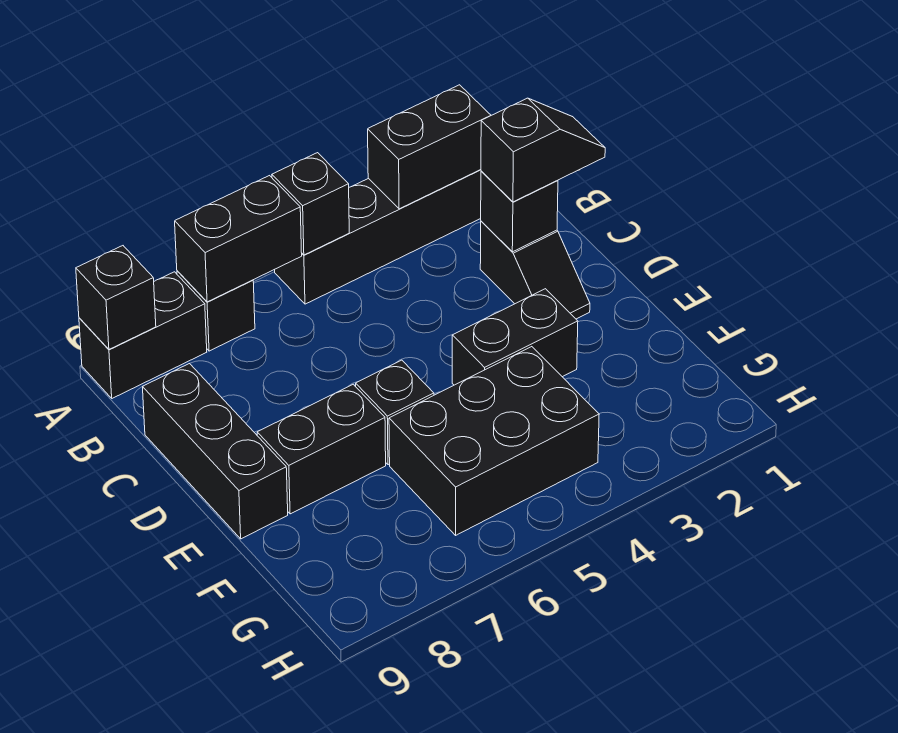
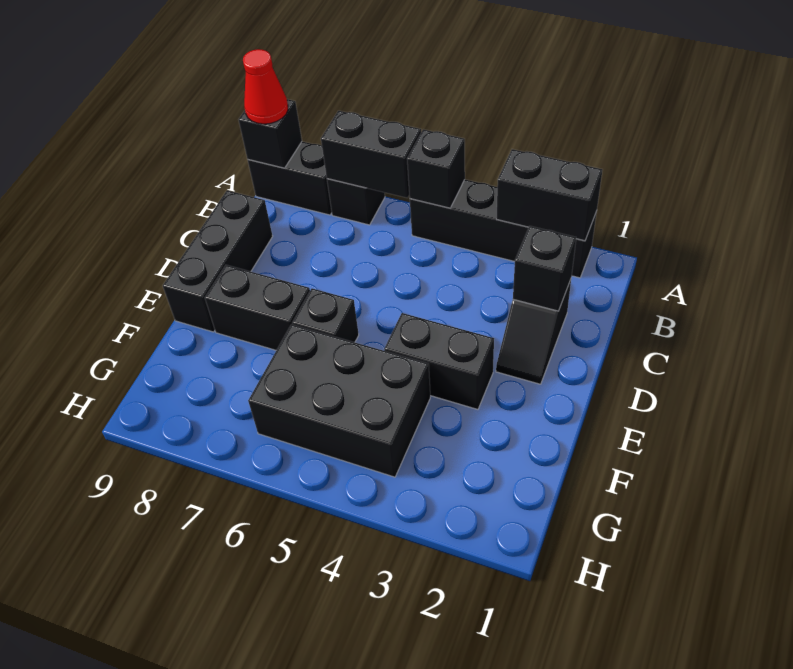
none -> red 1x1 cone [243,49,288,124]
black 1x2 slope [481,98,605,202] -> none

